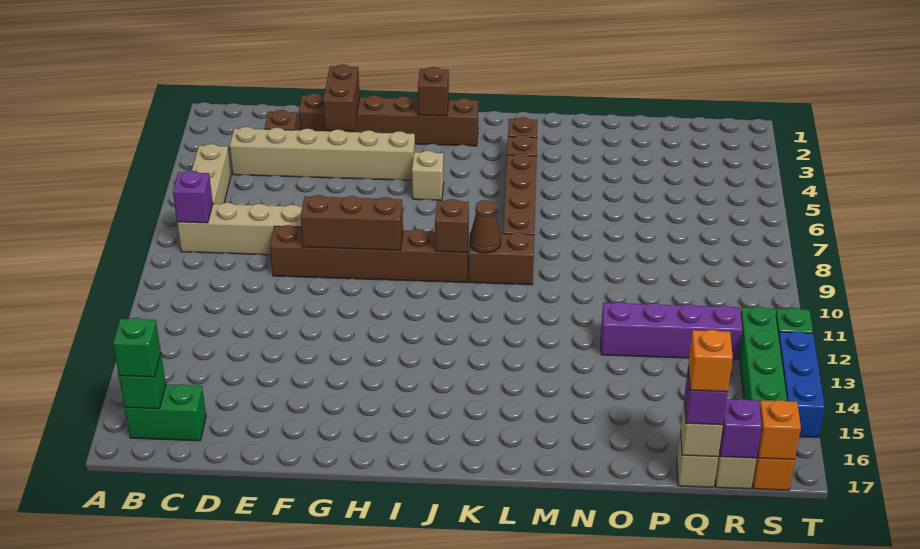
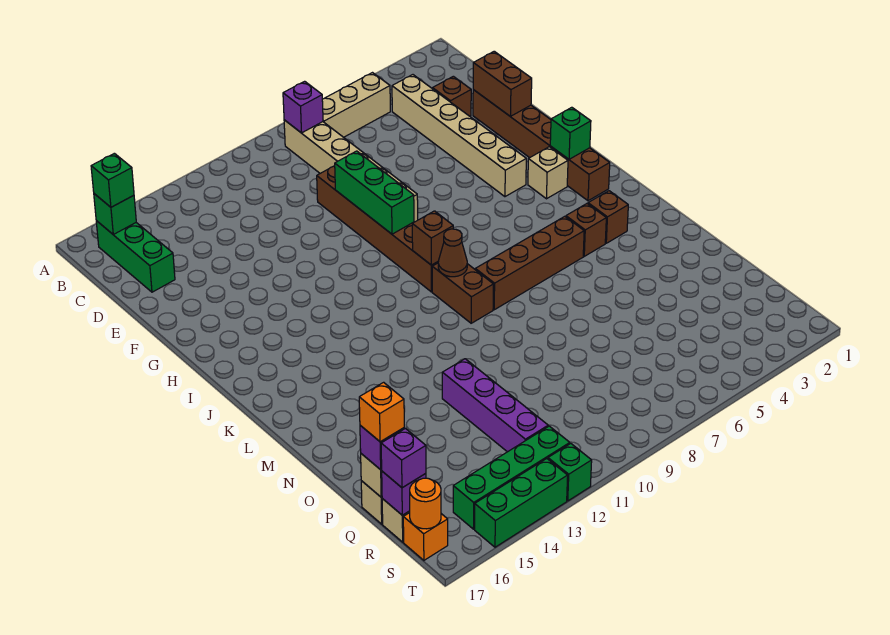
green 1x2 brick [125,384,206,441] -> green 1x3 brick [96,221,175,292]
brown 1x2 brick [323,64,360,131] -> brown 1x2 brick turned to [473,51,532,116]
brown 1x3 brick [301,195,403,250] -> green 1x3 brick [335,151,414,234]
brown 1x1 brick [418,67,449,116] -> green 1x1 brick [550,107,591,159]
tan 1x1 brick [412,151,444,200] -> tan 1x1 brick moved to [528,147,568,199]
none -> purple 1x1 brick [381,429,426,488]
orange 1x1 brick [758,400,801,459] -> orange 1x1 round brick [410,478,441,529]
blue 1x3 brick [779,331,825,437] -> green 1x3 brick [475,459,568,547]

